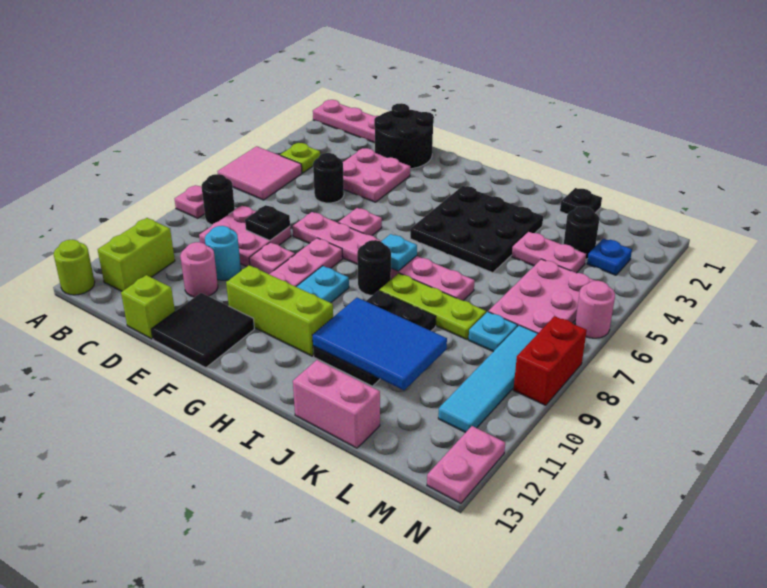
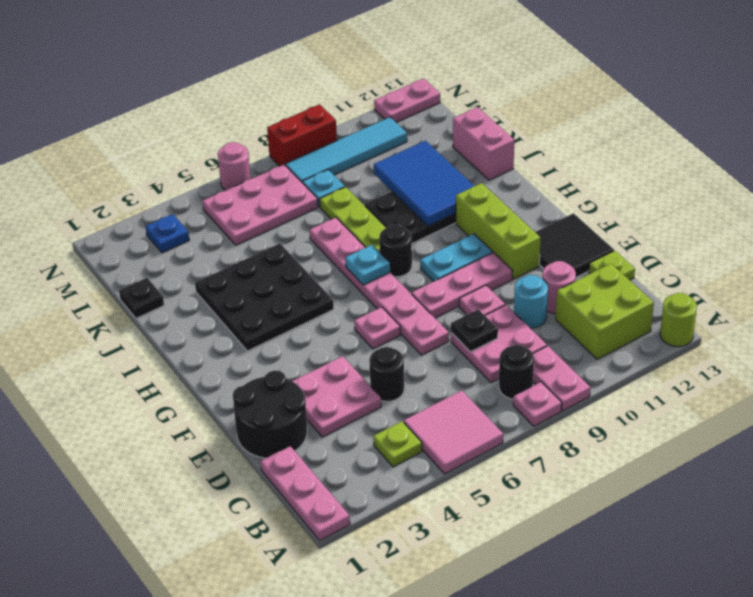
lime 1x2 brick [98,218,175,291] -> lime 2x2 brick [556,264,654,359]
lime 1x1 brick [121,275,175,339] -> lime 1x1 plate [589,251,635,280]
pink 1x2 plate [512,232,586,273] -> pink 1x2 plate moved to [533,346,590,411]
black 1x1 round brick [564,206,599,259] -> none

